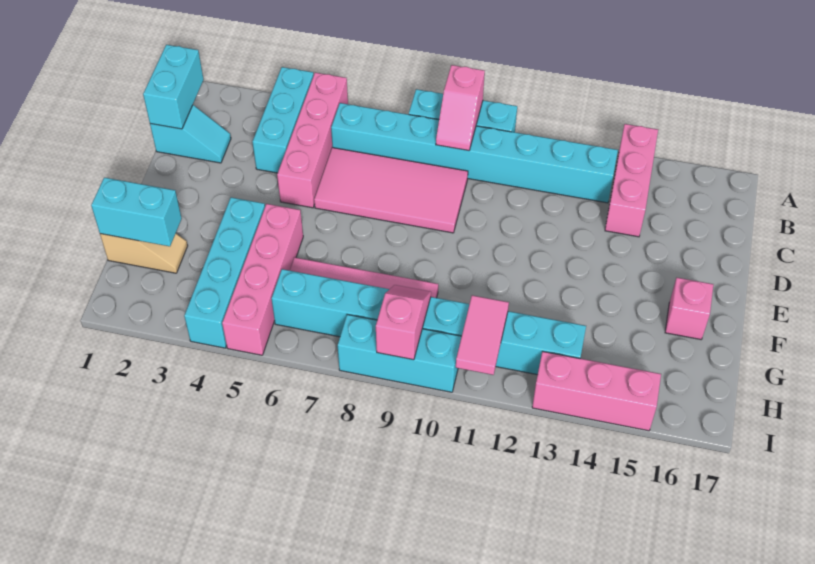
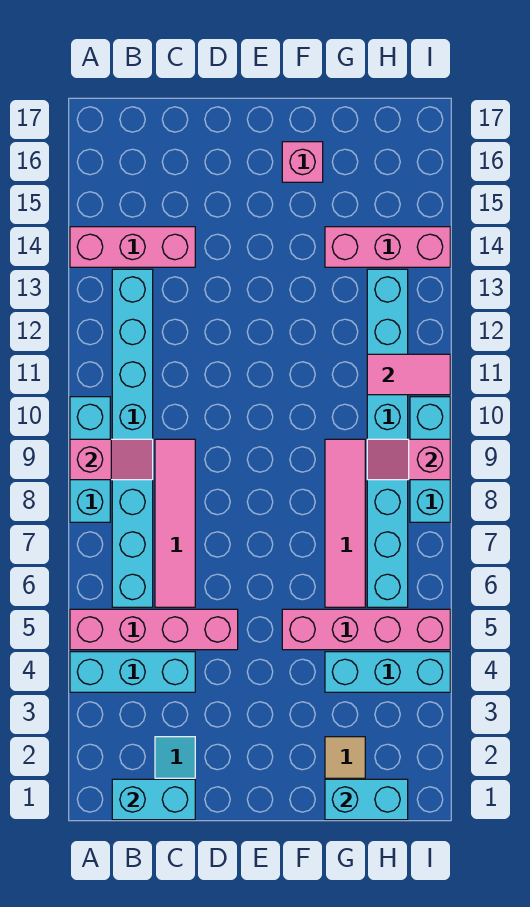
pink 2x4 tile [314,147,468,233] -> pink 1x4 tile [155,439,195,607]
cyan 1x4 brick [184,197,265,348] -> cyan 1x3 brick [325,652,450,692]
cyan 1x2 brick [91,178,182,246] -> cyan 1x2 brick turned to [325,779,408,820]
pink 1x3 brick [532,352,661,431] -> pink 1x3 brick turned to [325,227,450,267]

